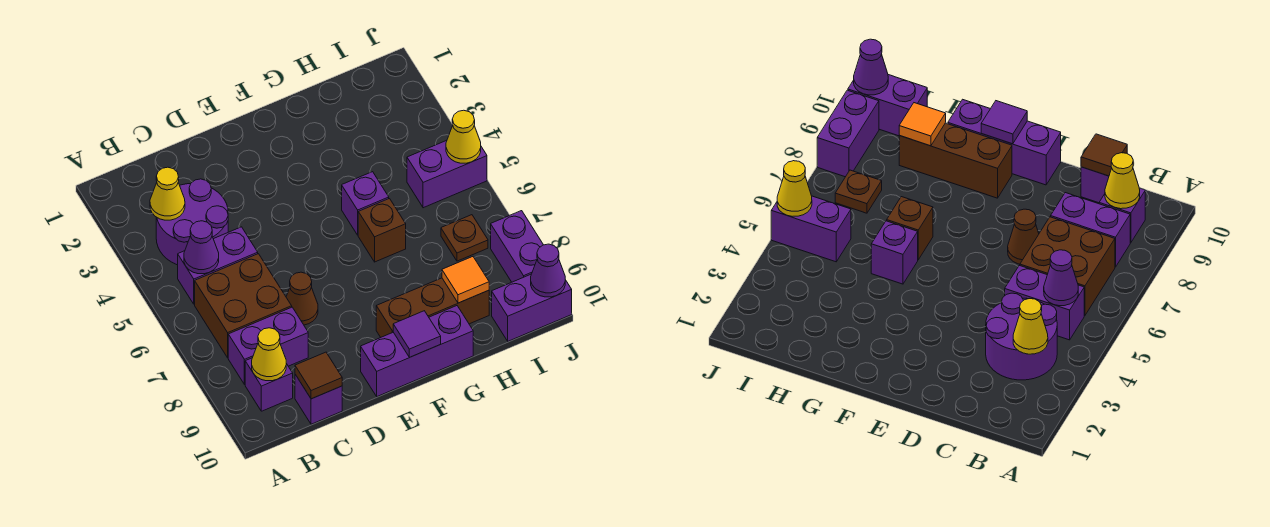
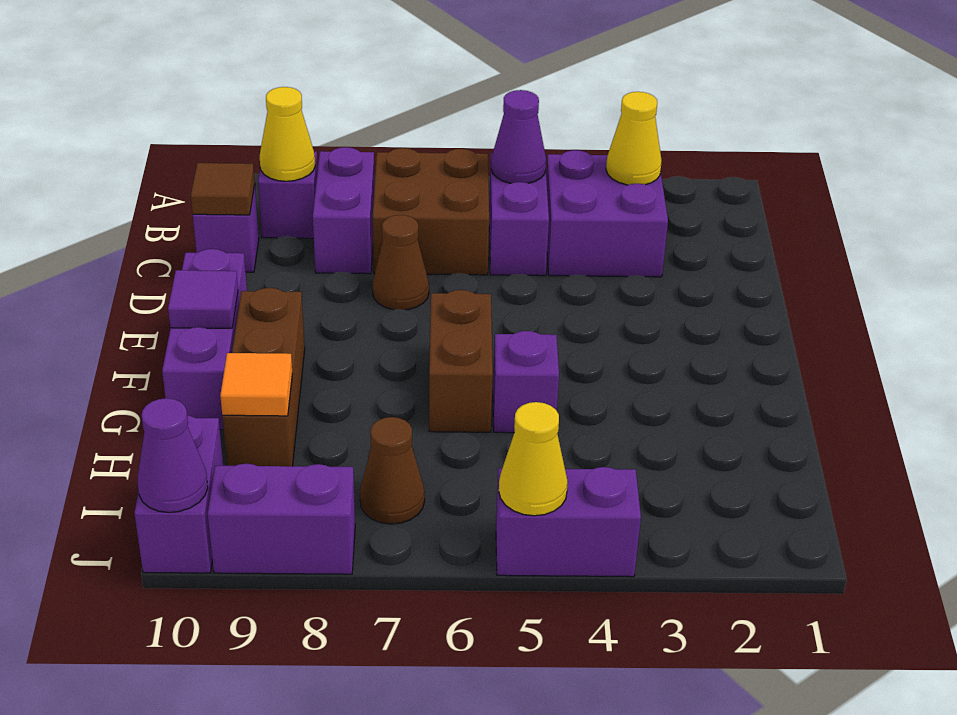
purple 2x2 round brick [156,179,228,265] -> purple 2x2 brick [546,150,668,277]
brown 1x1 brick [358,199,406,262] -> brown 1x2 brick [429,290,493,432]
purple 1x2 brick [407,140,487,208] -> purple 1x2 brick turned to [496,467,641,577]
brown 1x1 plate [441,215,488,261] -> brown 1x1 cone [360,417,425,524]

